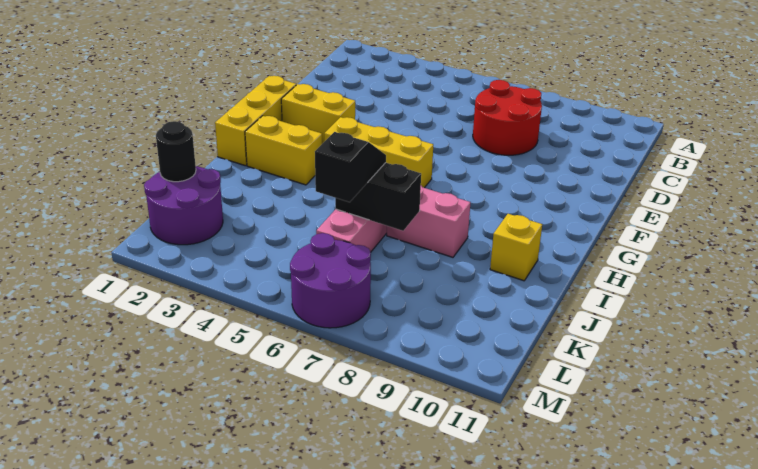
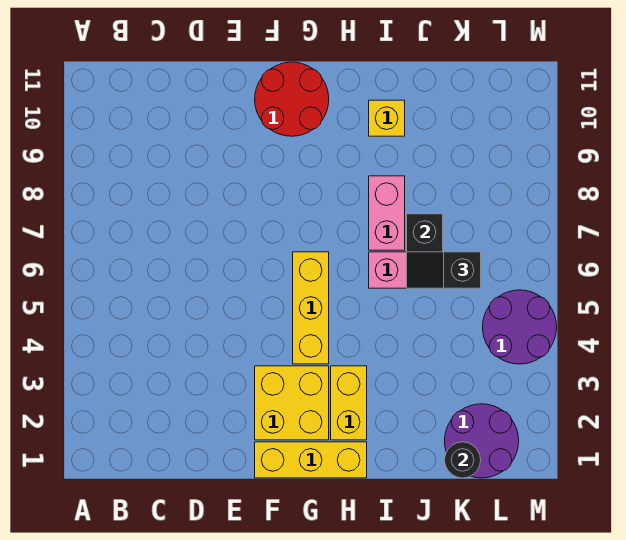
red 2x2 round brick [473,80,542,155] -> red 2x2 round brick moved to [255,62,329,136]
yellow 1x2 brick [281,84,355,144] -> yellow 2x2 brick [255,366,329,440]
purple 2x2 round brick [290,233,371,328] -> purple 2x2 round brick moved to [483,290,557,364]

